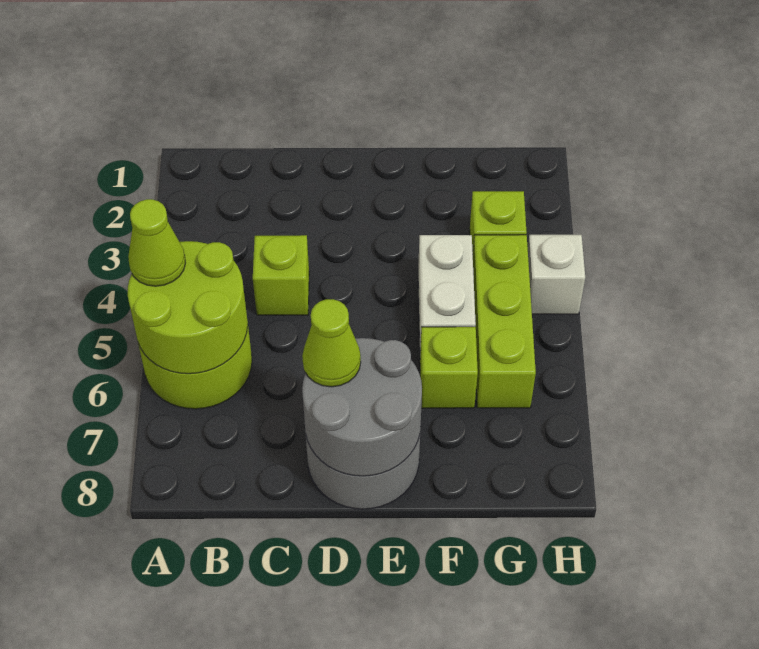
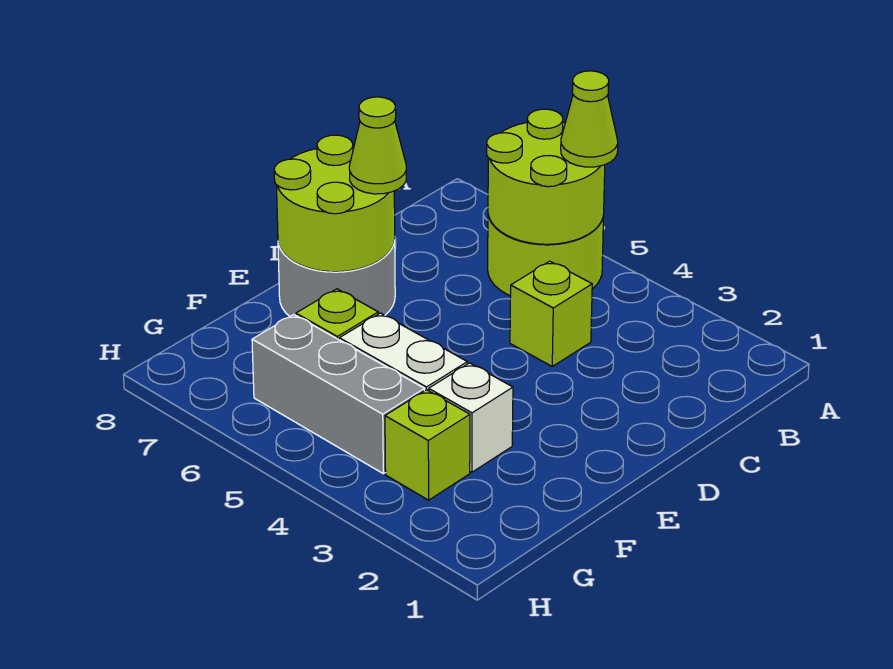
grey 2x2 round brick [302,338,422,476] -> lime 2x2 round brick [274,135,395,272]
lime 1x3 brick [473,235,536,408] -> grey 1x3 brick [252,315,424,474]
white 1x1 brick [528,235,585,315] -> white 1x1 brick moved to [429,363,513,472]

